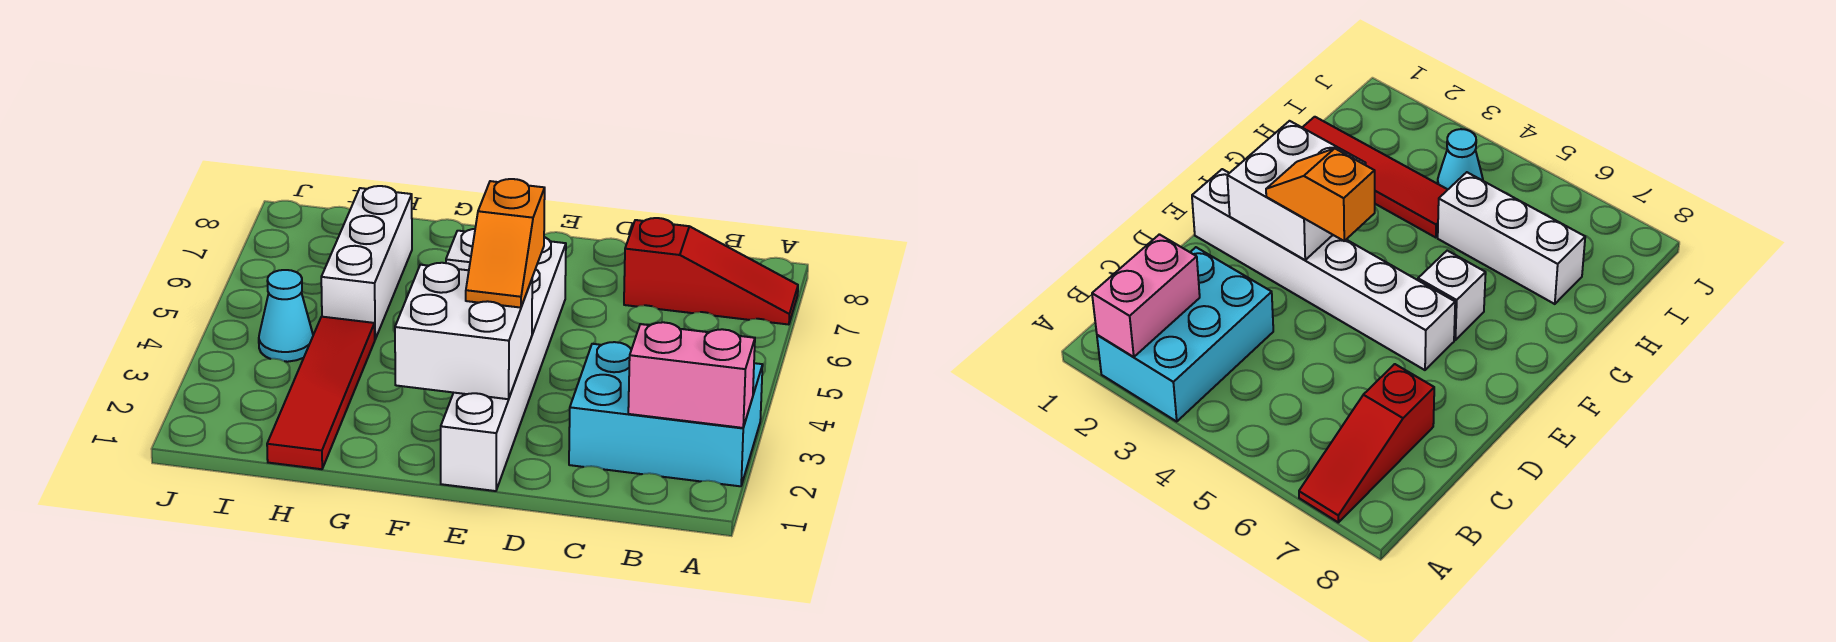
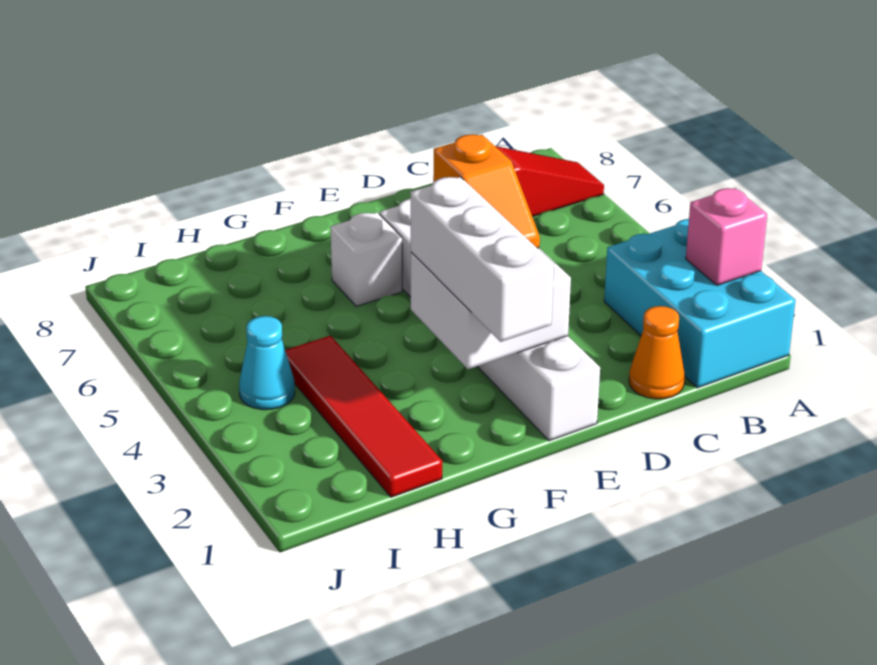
cyan 2x3 brick [569,342,763,486] -> cyan 2x3 brick turned to [604,219,795,388]
pink 1x2 brick [628,322,755,428] -> pink 1x1 brick [686,188,767,285]
none -> orange 1x1 cone [629,306,685,399]
white 1x3 brick [321,186,412,339] -> white 1x3 brick moved to [410,177,554,342]

